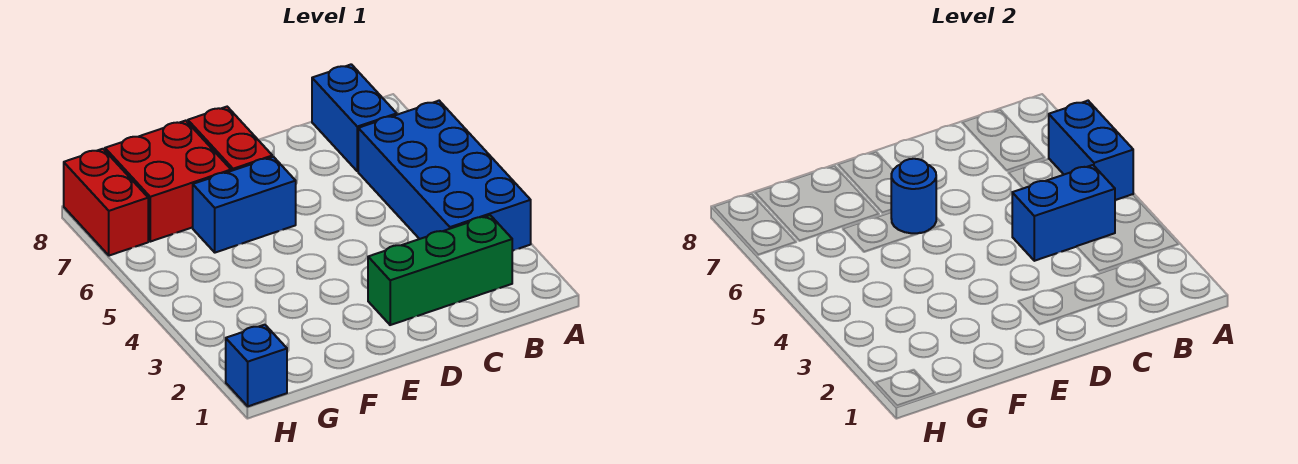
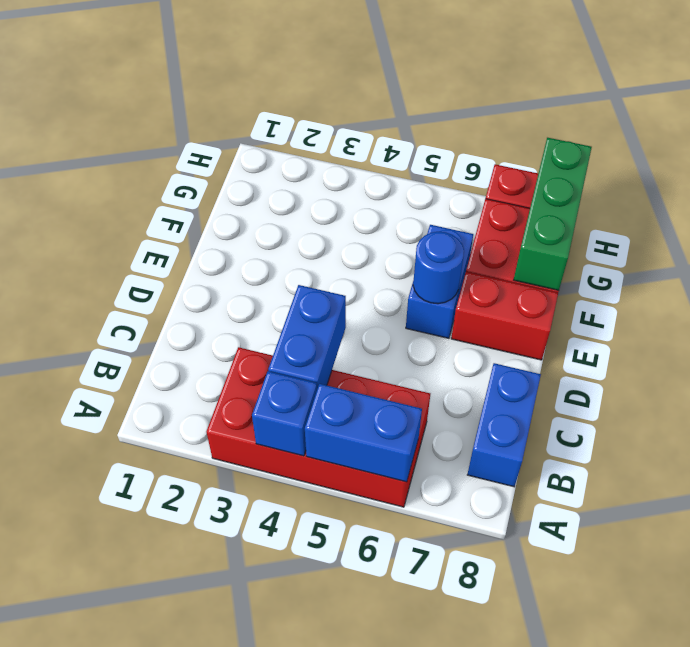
blue 2x4 brick [358,101,531,251] -> red 2x4 brick [207,347,430,507]
green 1x3 brick [368,215,512,325] -> green 1x3 brick moved to [514,138,592,291]
blue 1x2 brick [312,64,397,171] -> blue 1x2 brick turned to [467,363,541,487]
blue 1x1 brick [226,325,287,406] -> blue 1x1 brick moved to [252,371,317,456]

